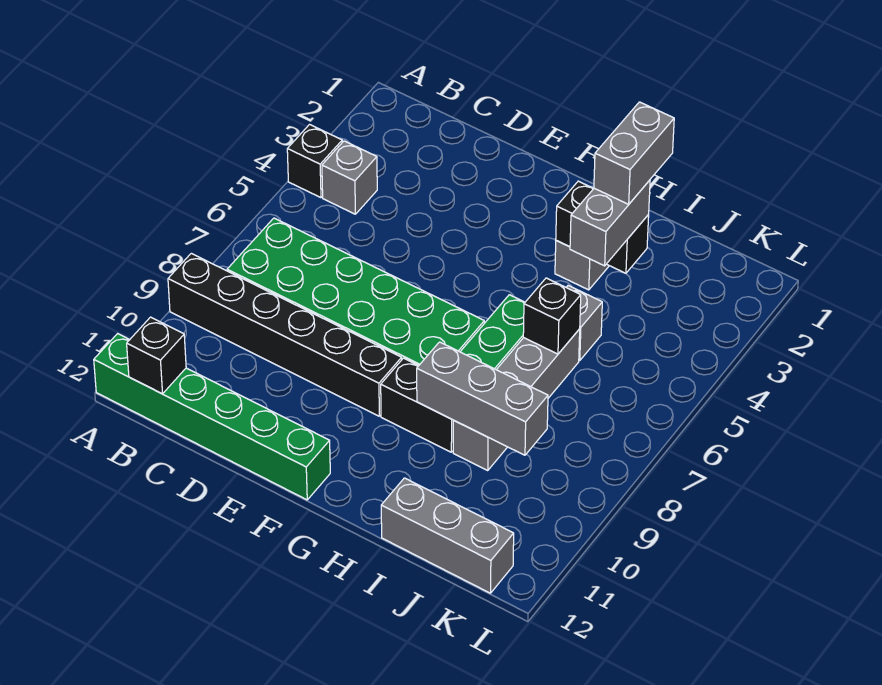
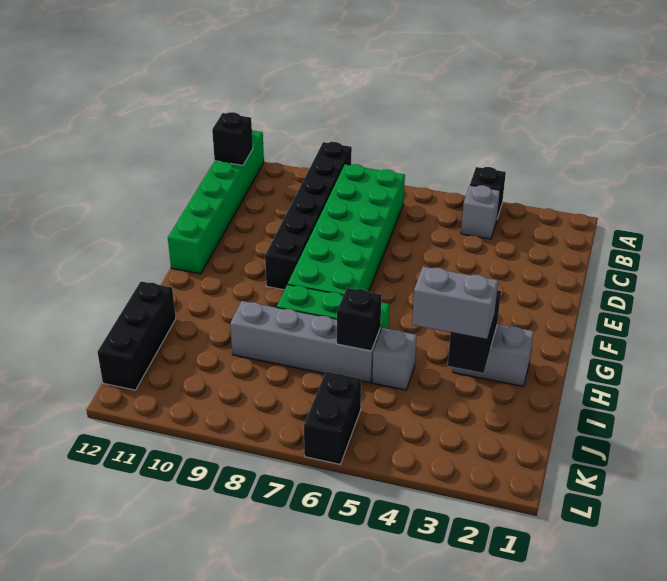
black 1x2 brick [381,358,453,452] -> black 1x2 brick moved to [304,371,361,464]
grey 1x3 brick [417,342,548,455] -> none
grey 1x2 brick [594,102,674,204] -> none
grey 1x3 brick [381,478,514,593] -> black 1x3 brick [98,281,176,390]

